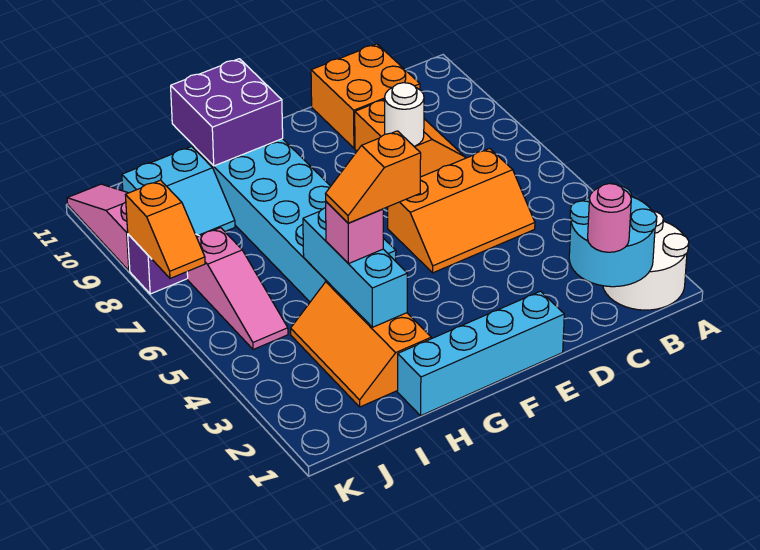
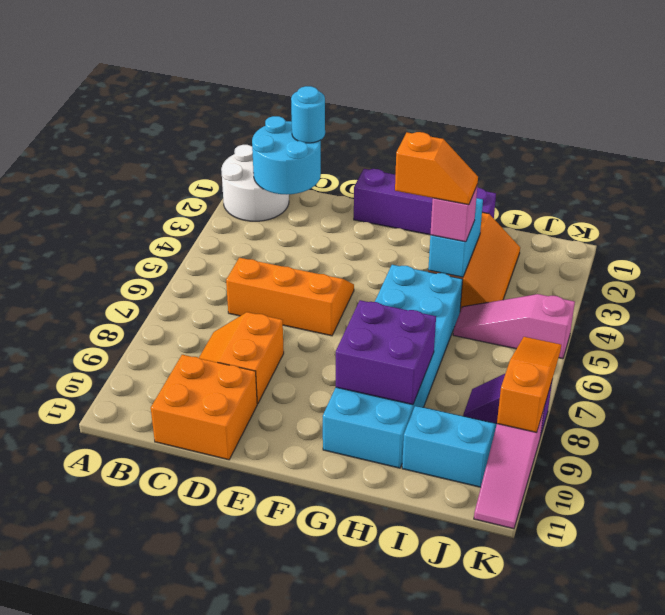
pink 1x1 round brick [588,184,631,252] -> cyan 1x1 round brick [291,86,325,143]
white 1x1 round brick [385,83,424,146] -> none
cyan 1x4 brick [397,291,564,416] -> purple 1x4 brick [354,169,496,235]
purple 2x2 brick [171,59,283,166] -> purple 2x2 brick moved to [336,300,436,405]
cyan 1x3 brick [303,208,407,327] -> cyan 1x2 brick [428,198,483,277]
pink 1x3 slope [187,228,288,350] -> pink 1x3 slope turned to [453,294,575,359]
orange 1x2 slope [125,180,205,278] -> orange 1x3 slope [497,337,561,432]

